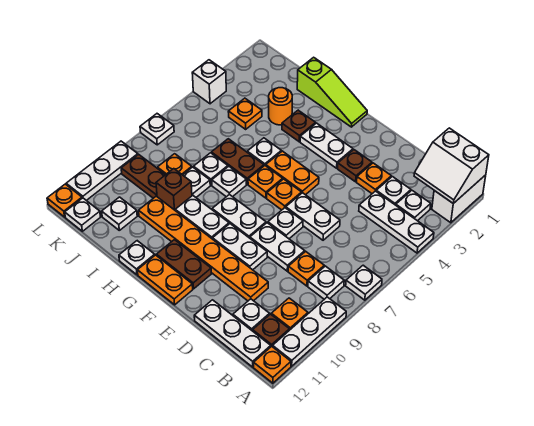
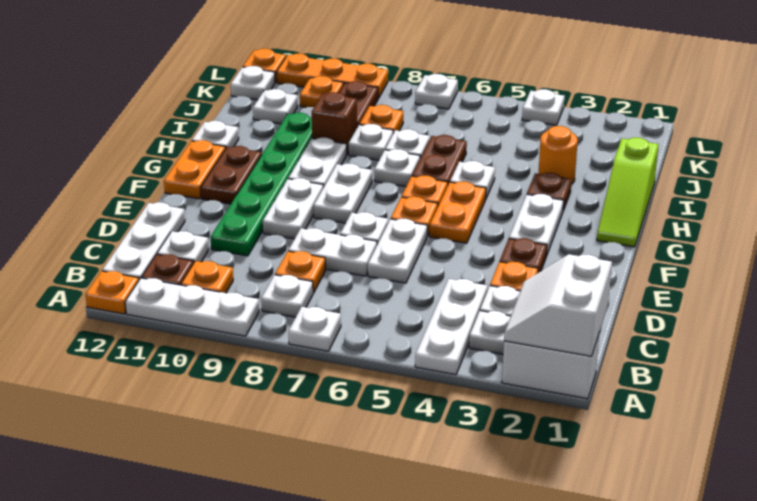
white 1x2 plate [250,223,305,271] -> white 1x2 plate turned to [288,228,377,276]
orange 1x6 plate [139,196,268,301] -> green 1x6 plate [211,113,312,256]
orange 1x1 plate [228,98,262,129] -> orange 1x1 plate moved to [300,76,343,107]
white 1x1 brick [192,60,226,104] -> white 1x1 plate [522,89,565,125]
white 1x3 plate [66,141,138,200] -> orange 1x3 plate [277,54,388,99]

